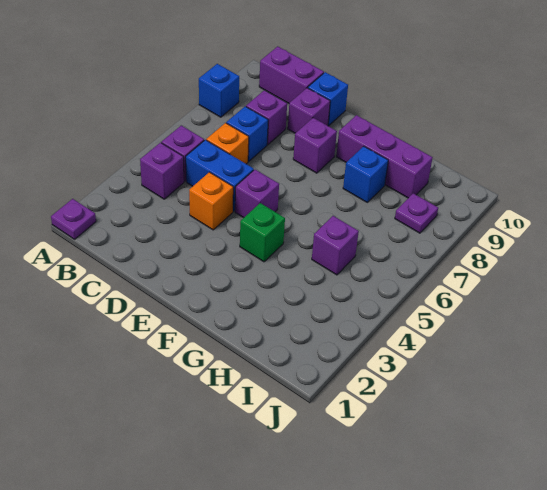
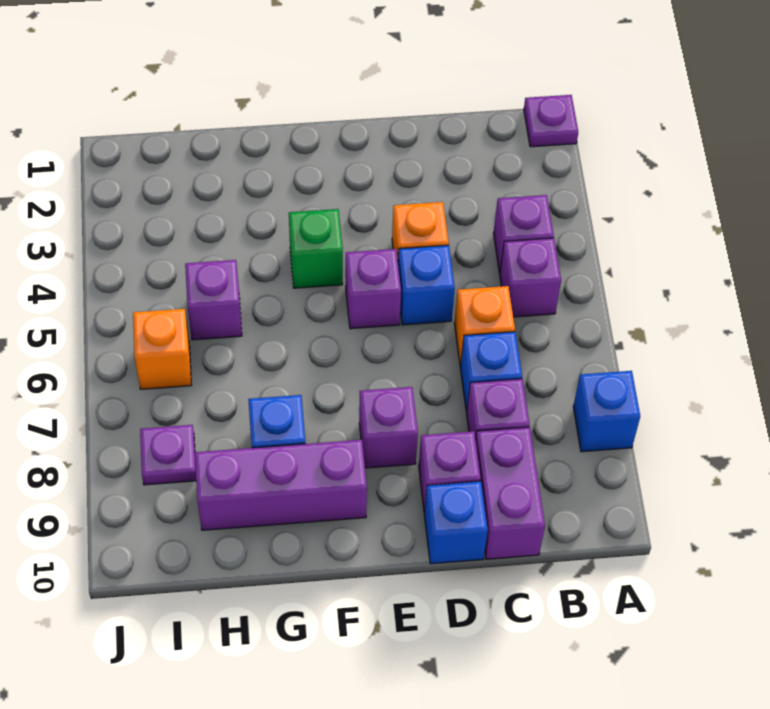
purple 1x2 brick [259,46,324,103] -> purple 1x2 brick turned to [476,427,545,559]
blue 1x2 brick [186,140,254,211] -> blue 1x1 brick [398,245,455,325]
none -> orange 1x1 brick [133,309,191,389]

